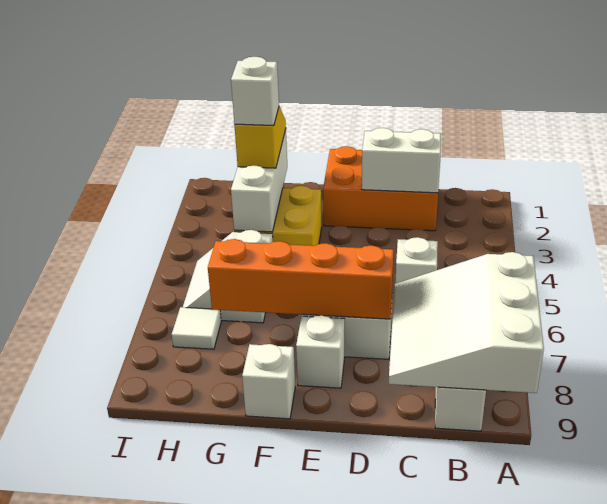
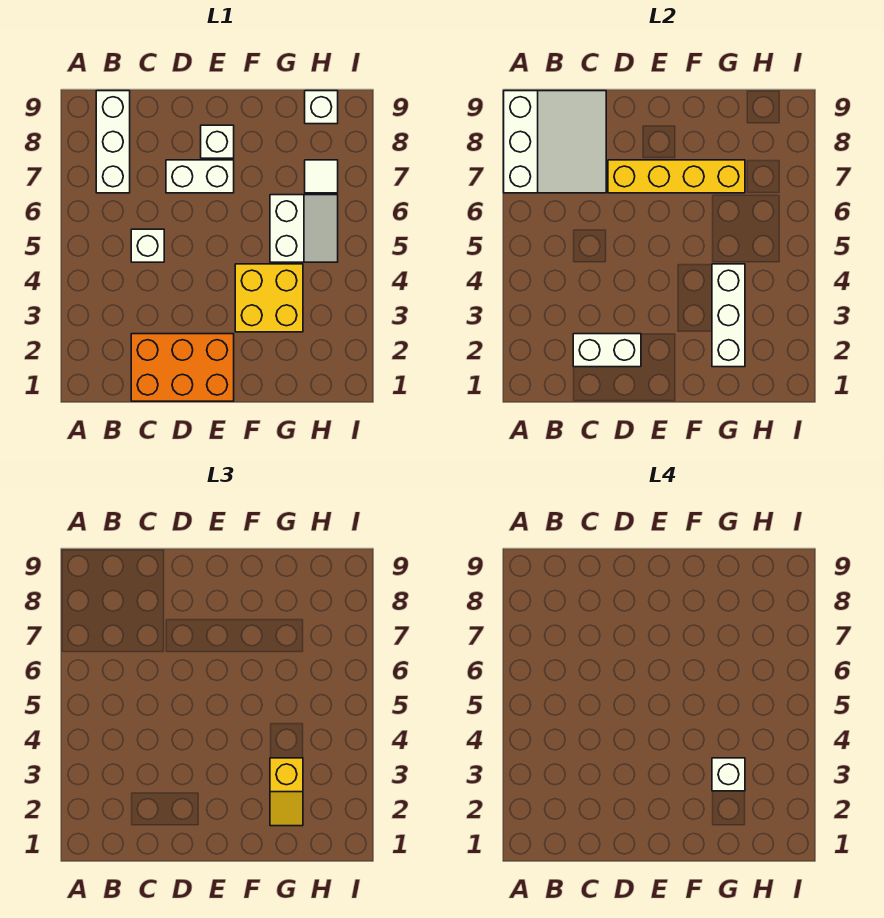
orange 1x4 brick [208,239,394,319] -> yellow 1x4 brick [608,160,745,193]
white 1x1 brick [242,344,295,419] -> white 1x1 brick moved to [305,91,338,124]

